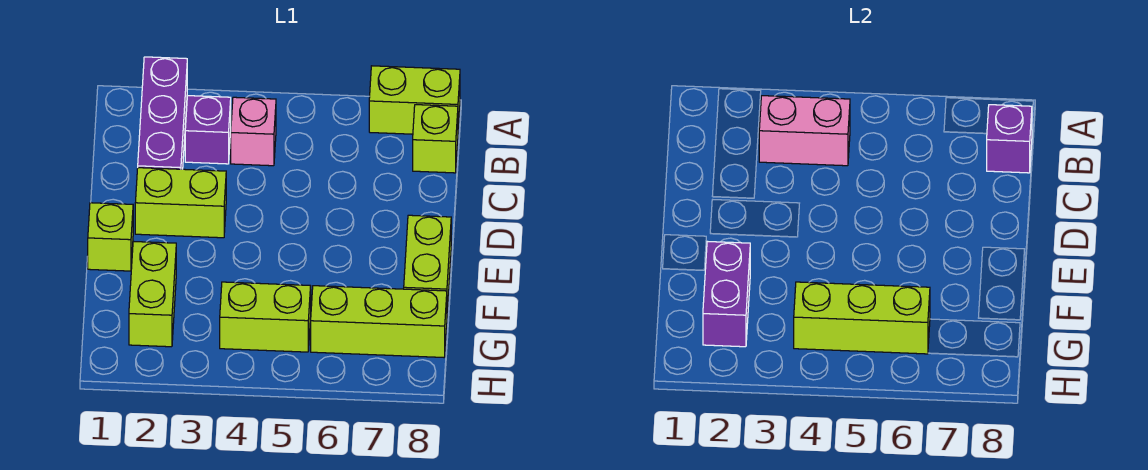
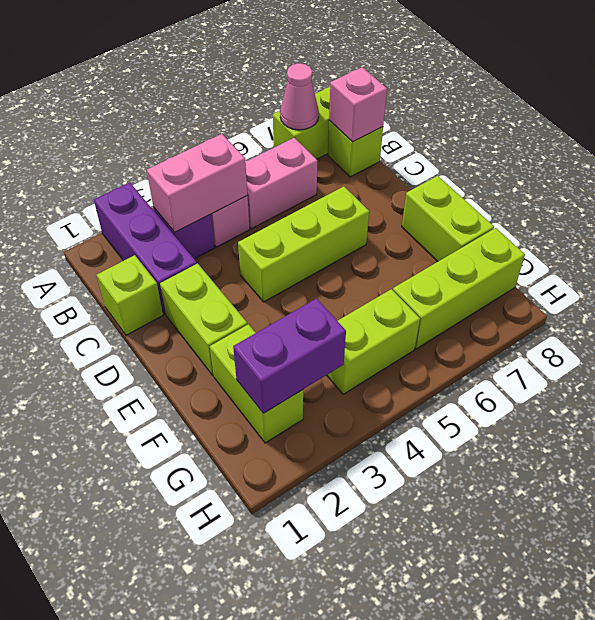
none -> pink 1x1 cone [280,63,319,130]
none -> pink 1x2 brick [245,138,317,229]
purple 1x1 brick [987,105,1032,173] -> pink 1x1 brick [329,67,387,142]
lime 1x2 brick [135,168,226,238] -> lime 1x2 brick turned to [160,263,247,375]
lime 1x1 brick [88,203,133,271] -> lime 1x1 brick moved to [97,255,163,335]
purple 1x2 brick [703,241,750,347] -> purple 1x2 brick turned to [233,298,346,413]
lime 1x3 brick [794,282,930,354] -> lime 1x3 brick moved to [238,186,369,302]

